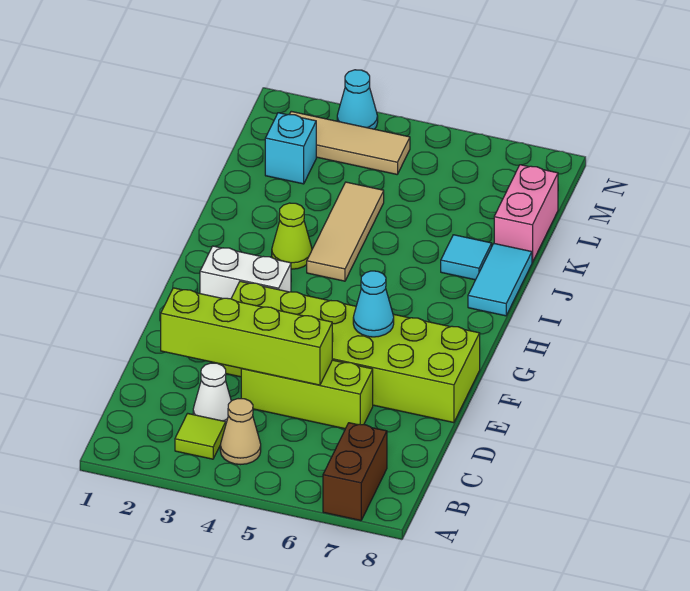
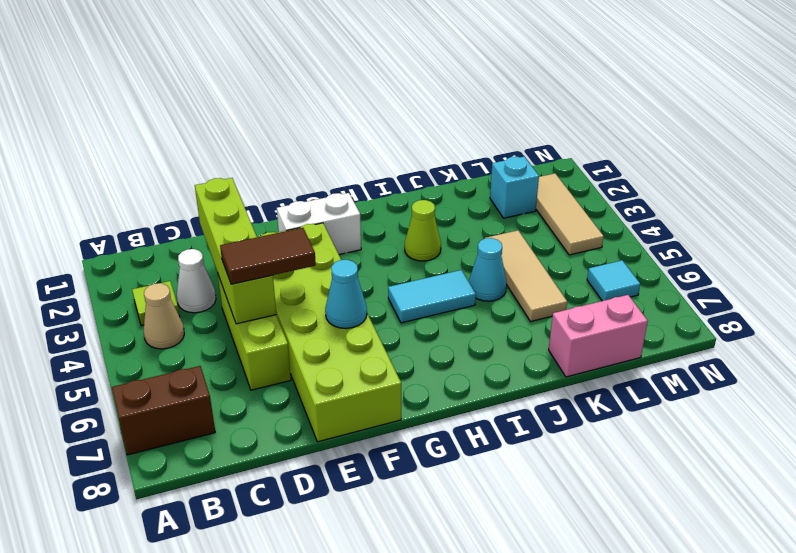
none -> brown 1x2 tile [220,228,316,284]
white 1x2 brick [200,246,291,299] -> white 1x2 brick turned to [277,193,361,254]
tan 1x3 tile [307,182,384,281] -> tan 1x3 tile turned to [486,230,567,322]
cyan 1x2 tile [468,244,532,316] -> cyan 1x2 tile moved to [388,270,476,323]
cyan 1x1 tile [441,235,492,280] -> cyan 1x1 tile moved to [587,260,640,301]
cyan 1x1 cone [337,70,378,129] -> cyan 1x1 cone moved to [469,238,507,301]

